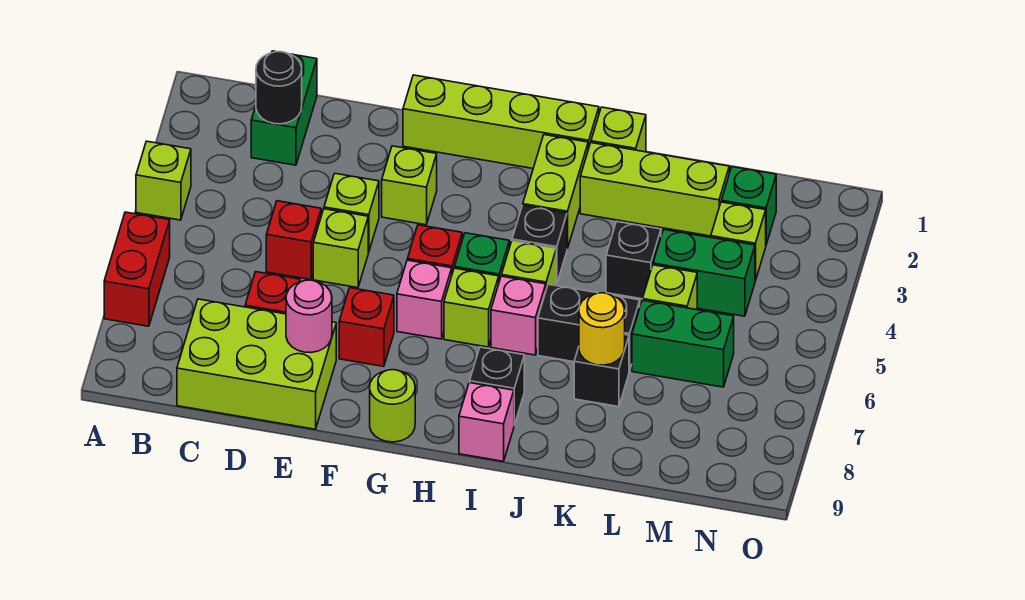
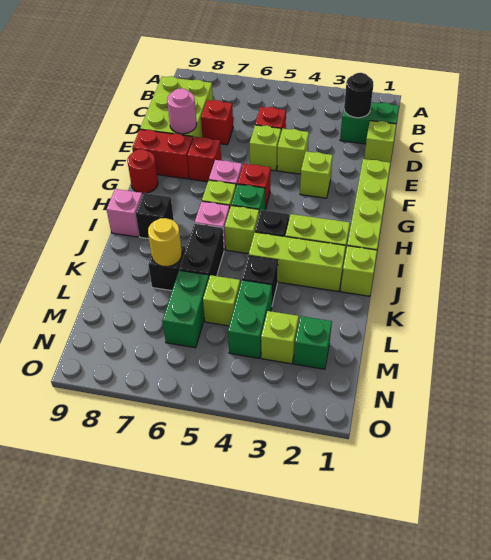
lime 1x1 brick [136,141,191,220] -> lime 1x1 brick moved to [364,121,396,162]
red 1x2 brick [104,212,170,326] -> red 1x2 brick moved to [132,130,193,179]
lime 1x1 round brick [370,370,415,442] -> red 1x1 round brick [127,149,158,193]
lime 1x3 brick [580,143,729,236] -> lime 1x3 brick turned to [249,232,346,292]

